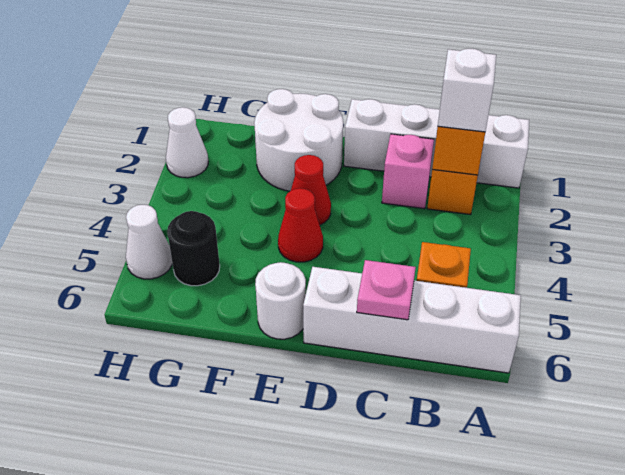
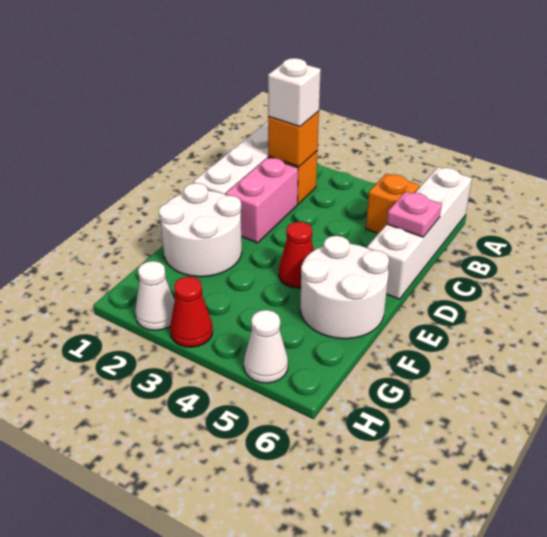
pink 1x1 brick [382,134,434,209] -> pink 1x2 brick [225,158,298,243]
red 1x1 cone [291,155,331,225] -> red 1x1 cone moved to [170,277,213,347]
white 1x1 round brick [255,262,306,339] -> white 2x2 round brick [300,236,389,339]
black 1x1 round brick [167,211,220,286] -> none

